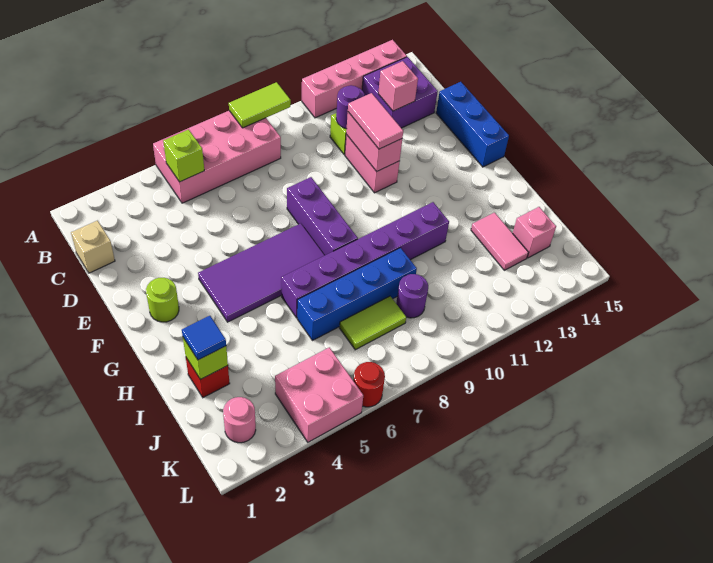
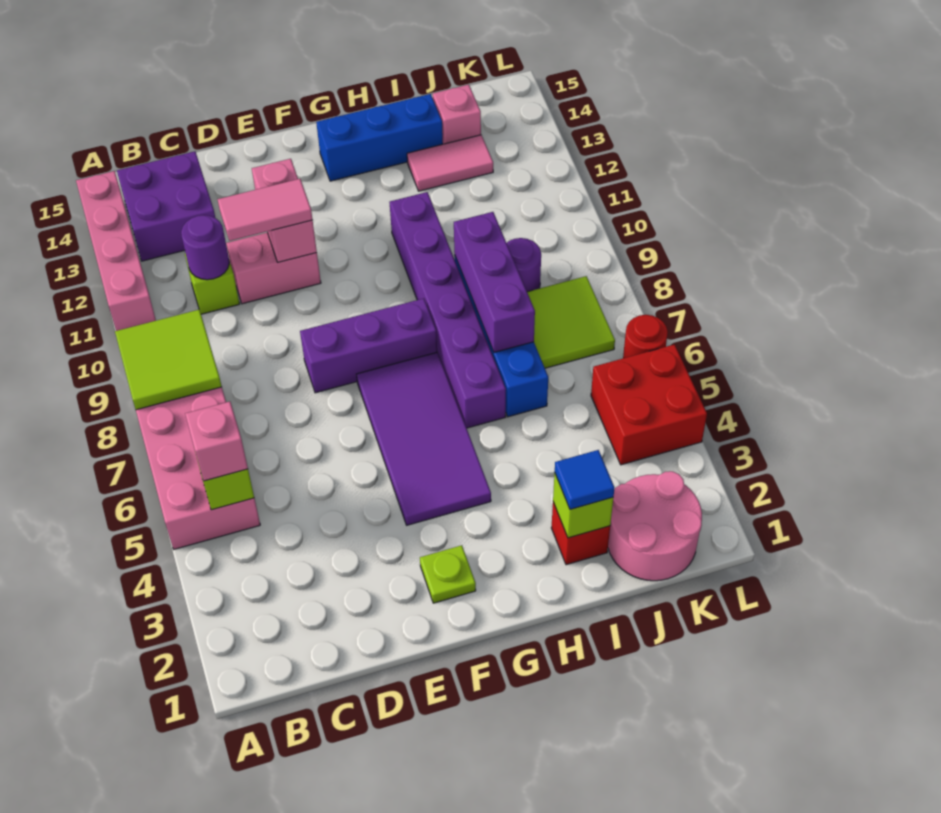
lime 1x2 tile [229,82,291,128] -> lime 2x2 tile [115,310,222,410]
tan 1x1 brick [71,221,115,273] -> none
pink 1x1 brick [378,61,418,111] -> pink 1x1 brick moved to [185,402,248,481]
pink 1x2 brick [346,112,402,171] -> pink 1x2 brick turned to [252,159,317,262]
blue 1x3 brick [436,82,509,167] -> blue 1x3 brick moved to [316,94,443,181]
lime 1x1 round brick [146,278,179,322] -> lime 1x1 plate [420,545,476,603]
none -> purple 1x3 brick [454,212,535,352]
lime 1x2 tile [340,296,406,350] -> lime 2x2 tile [527,276,615,368]
pink 1x1 round brick [223,397,256,443] -> pink 2x2 round brick [608,471,702,581]
pink 2x2 brick [275,347,363,442] -> red 2x2 brick [591,344,707,465]

